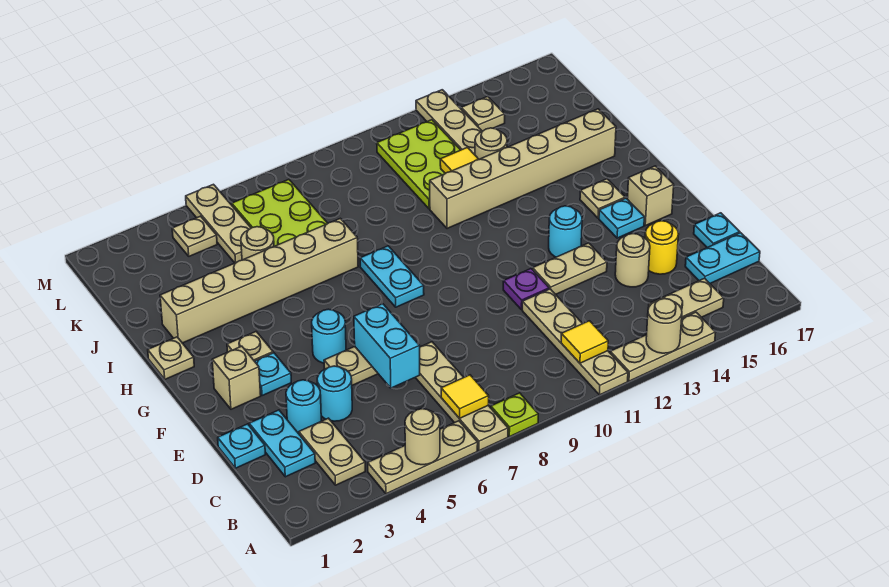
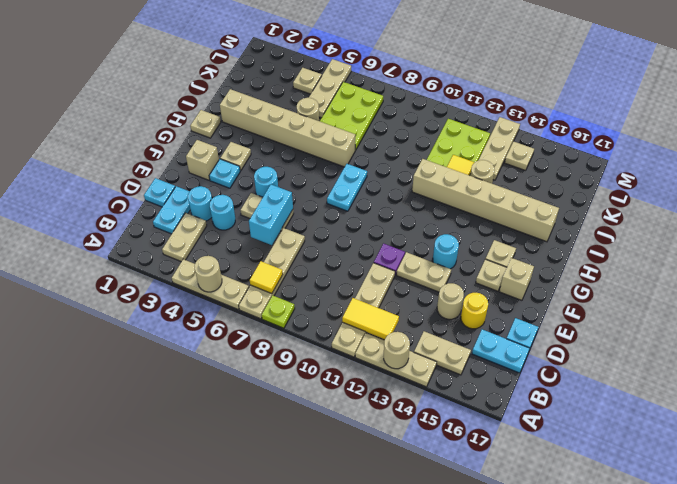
yellow 1x1 tile [561,321,608,363] -> yellow 1x2 tile [342,298,399,339]
cyan 1x1 plate [599,198,644,238] -> tan 1x1 plate [476,259,507,291]

